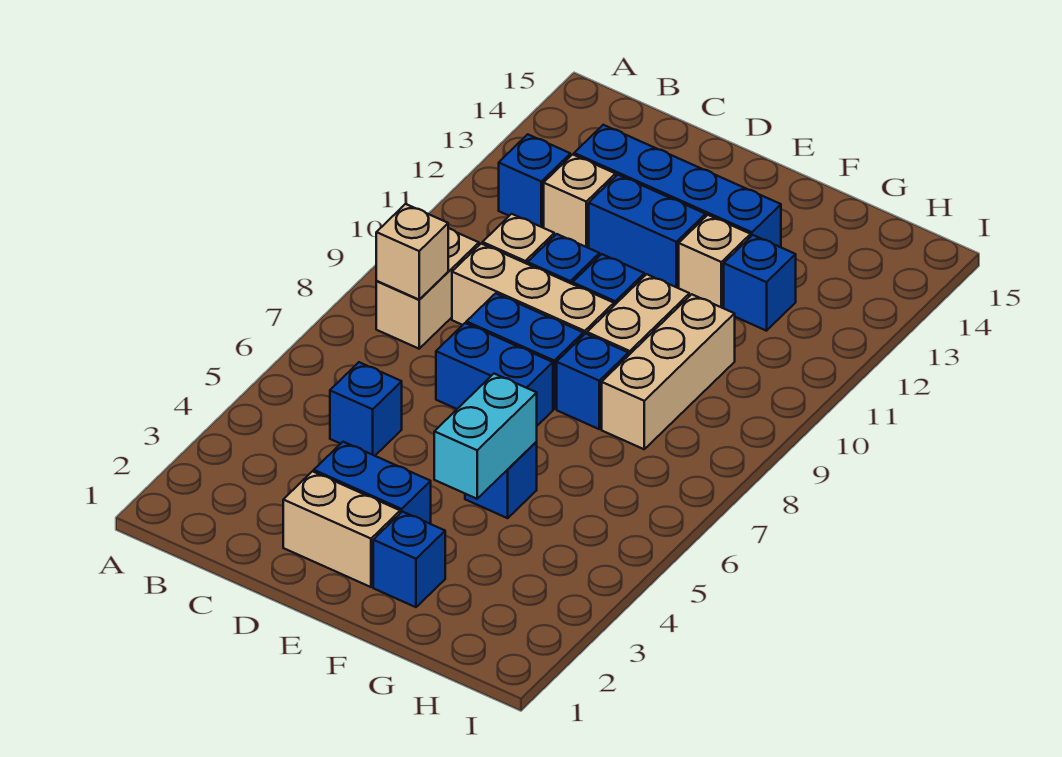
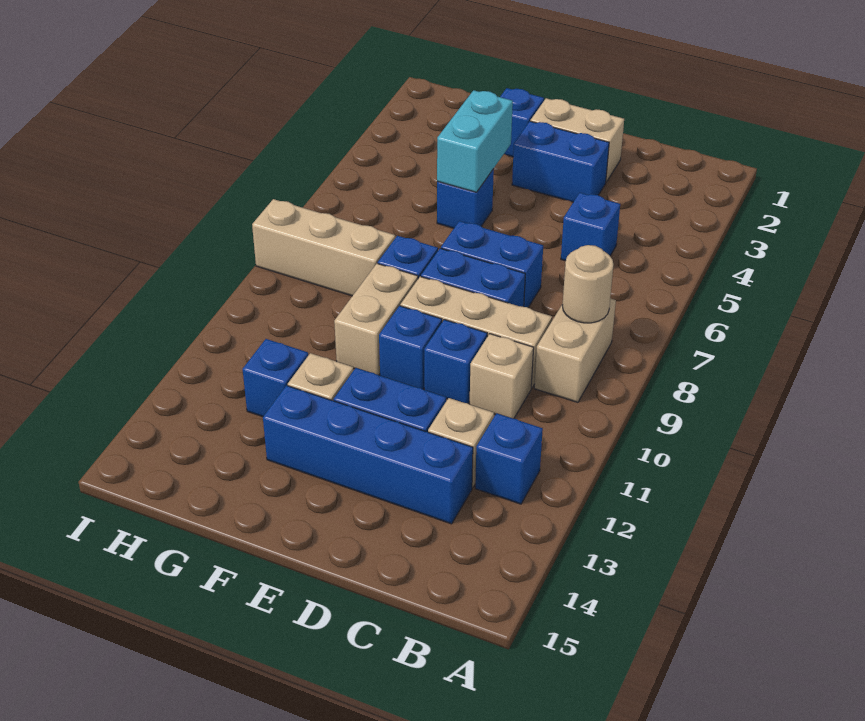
tan 1x1 brick [376,204,448,300] -> tan 1x1 round brick [562,245,614,323]
tan 1x3 brick [602,294,735,449] -> tan 1x3 brick turned to [252,199,395,296]

